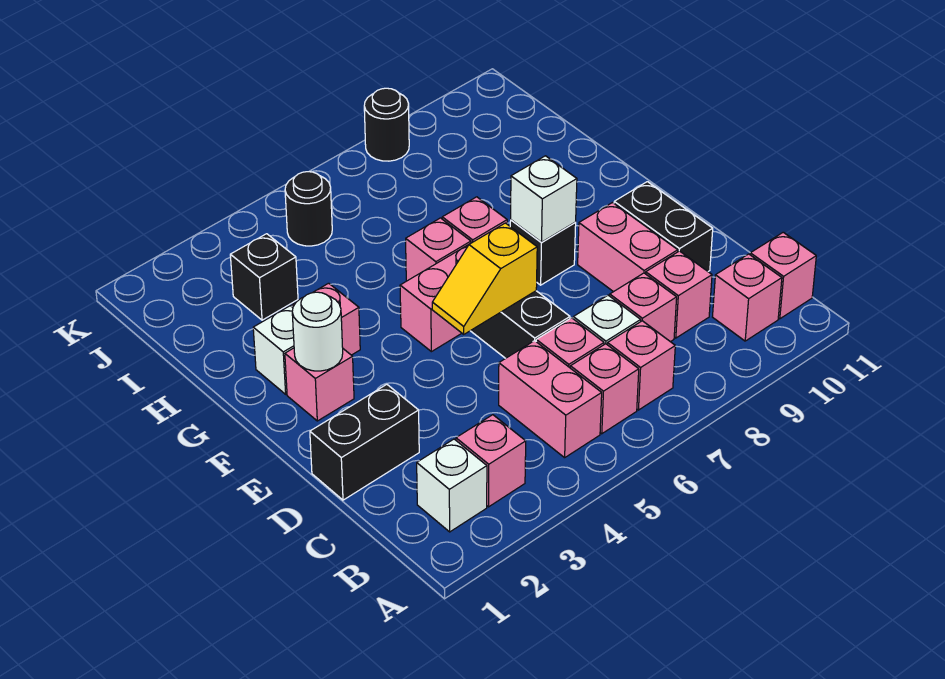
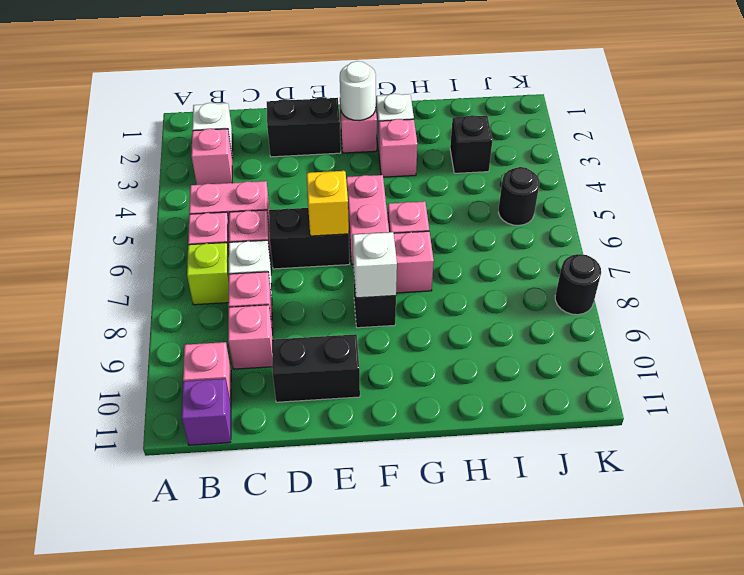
pink 1x1 brick [607,321,675,410] -> lime 1x1 brick [187,243,229,305]
pink 1x1 brick [750,232,816,319] -> purple 1x1 brick [182,379,231,445]
black 1x2 brick [310,384,419,500] -> black 1x2 brick turned to [267,97,341,157]
pink 1x2 brick [578,203,678,292] -> none

